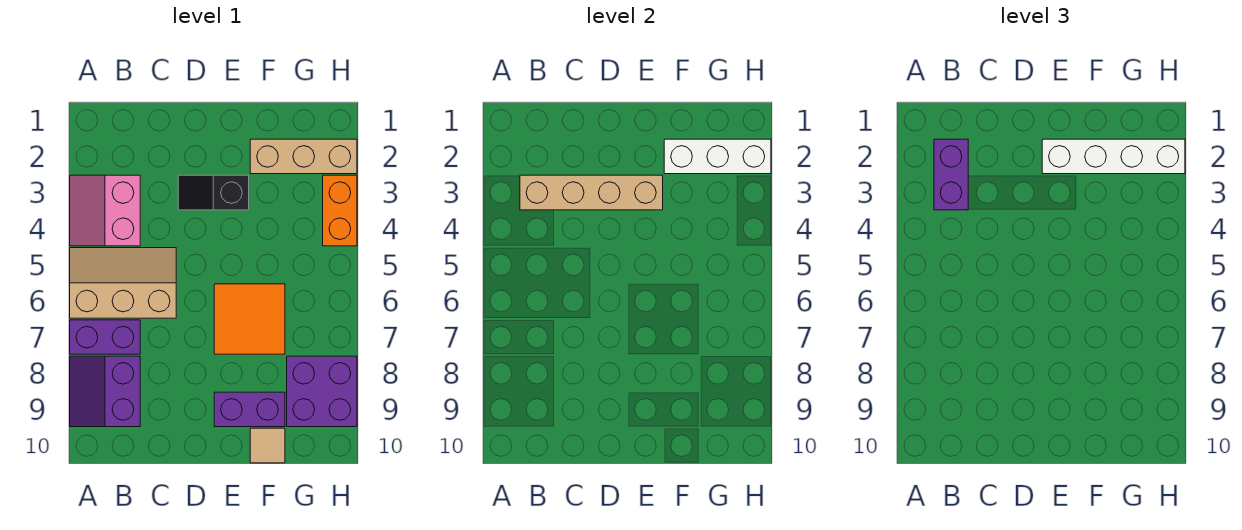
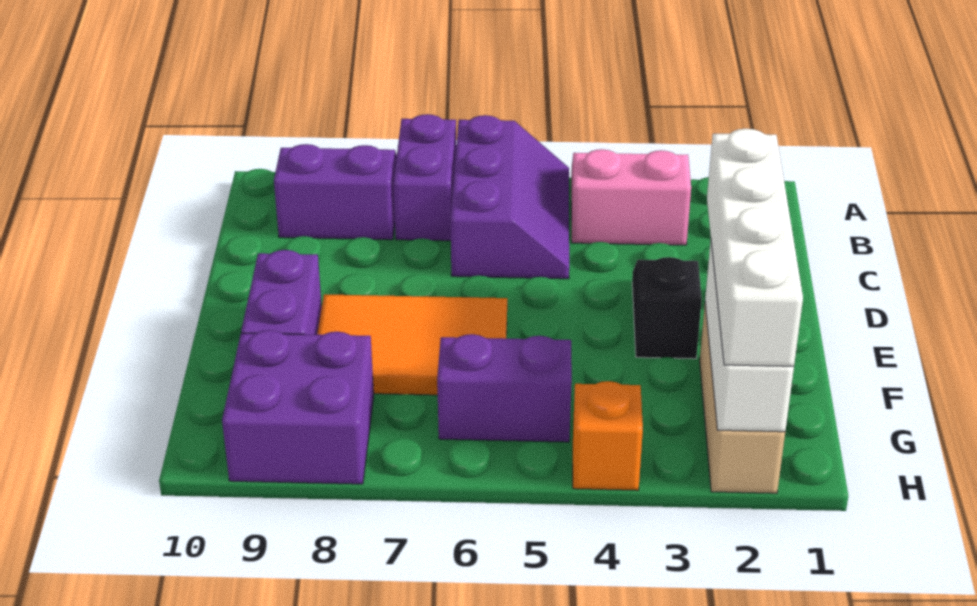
tan 2x3 slope [70,248,176,318] -> purple 2x3 slope [450,115,569,279]
purple 1x2 brick [934,139,968,210] -> purple 1x2 brick moved to [437,334,572,442]
tan 1x4 brick [520,175,663,210] -> none
orange 2x2 tile [214,284,285,354] -> orange 2x3 tile [317,294,507,395]
tan 1x1 tile [250,428,285,463] -> none
orange 1x2 brick [323,175,357,246] -> orange 1x1 brick [573,381,643,490]

